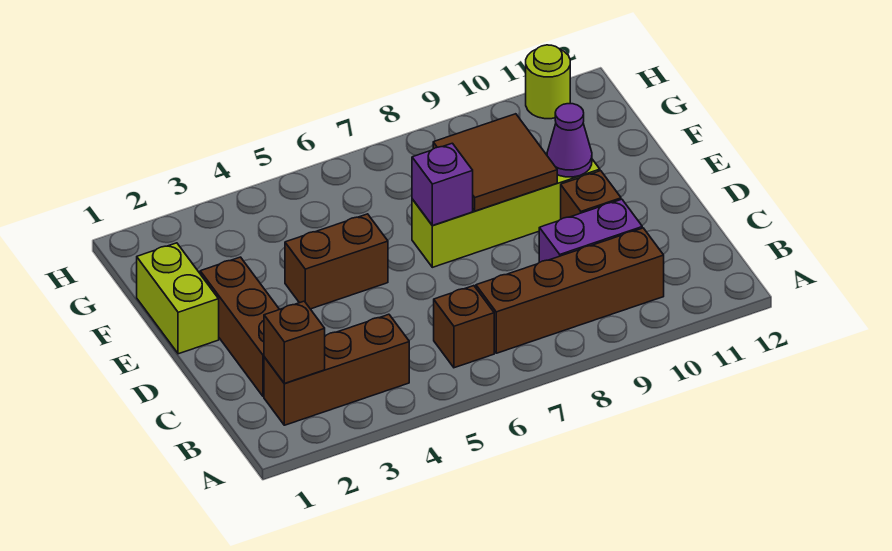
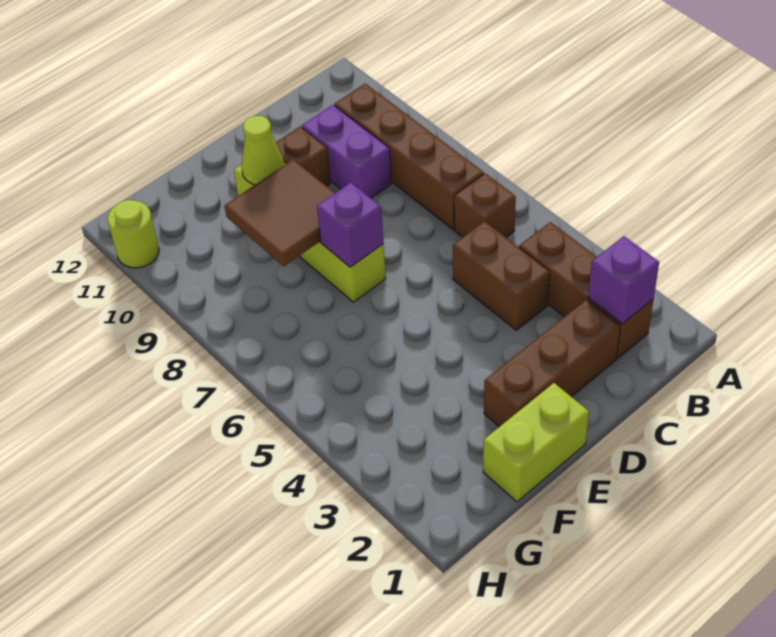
brown 1x1 brick [264,301,325,383] -> purple 1x1 brick [588,236,659,324]
brown 1x2 brick [285,214,388,309] -> brown 1x2 brick moved to [453,221,550,330]
purple 1x1 cone [547,104,592,177] -> lime 1x1 cone [241,116,284,185]

